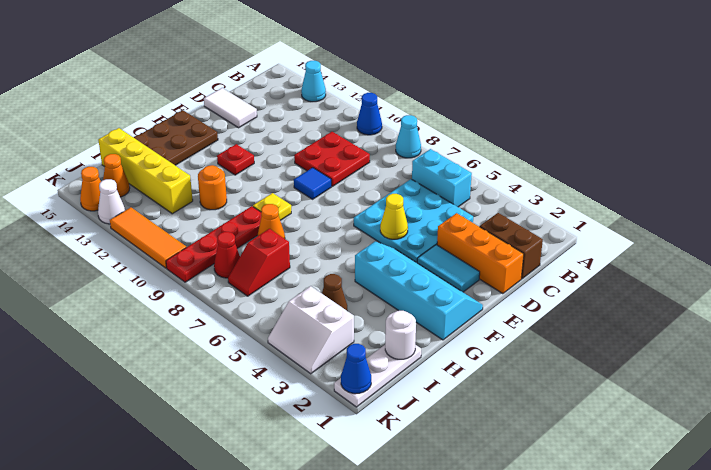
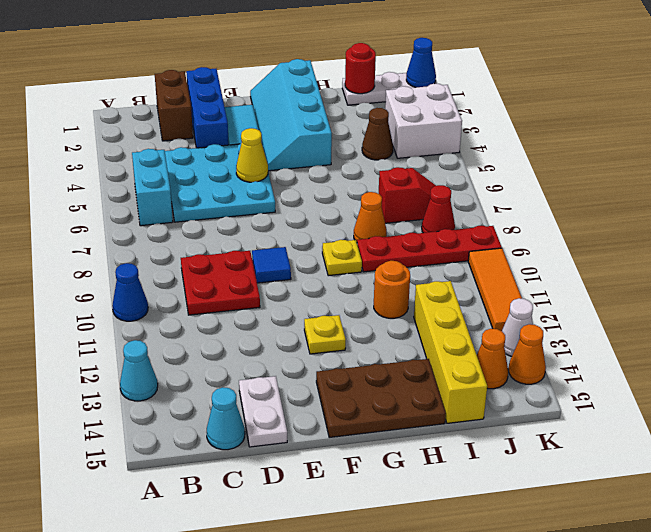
cyan 1x1 cone [396,115,421,158] -> cyan 1x1 cone moved to [207,387,245,450]
orange 1x3 brick [437,213,524,294] -> blue 1x3 brick [186,67,229,148]
white 1x2 tile [204,88,257,128] -> white 1x2 plate [239,376,287,447]
red 1x1 plate [217,144,254,175] -> yellow 1x1 plate [304,315,346,354]
white 1x1 round brick [385,311,416,359] -> red 1x1 round brick [345,43,376,94]
white 2x2 slope [268,286,354,374] -> white 2x2 brick [385,84,462,158]

